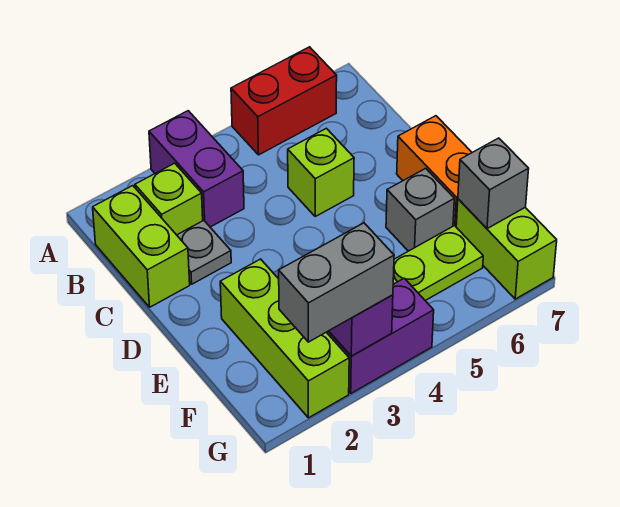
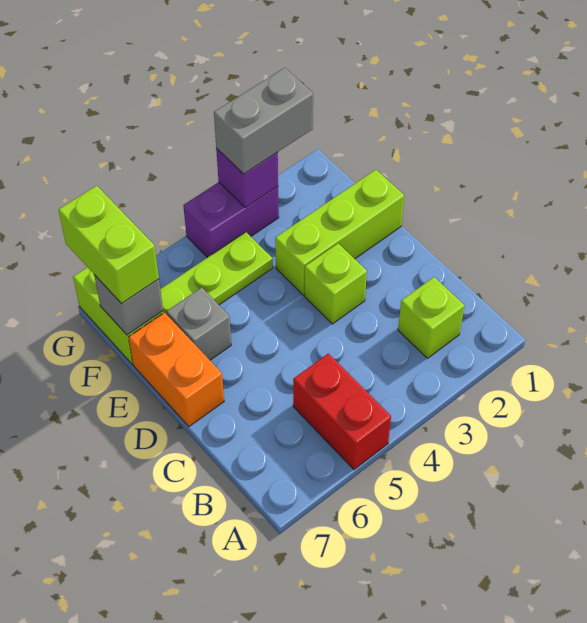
purple 1x2 brick [149,111,244,227] -> none
red 1x2 brick [231,47,337,155] -> red 1x2 brick turned to [293,353,391,469]
lime 1x2 brick [93,186,190,307] -> lime 1x2 brick moved to [59,186,159,303]
grey 1x1 plate [177,221,231,284] -> none
lime 1x1 brick [288,128,354,216] -> lime 1x1 brick moved to [304,244,367,324]
lime 1x3 brick [220,259,349,418] -> lime 1x3 brick turned to [275,170,404,295]

